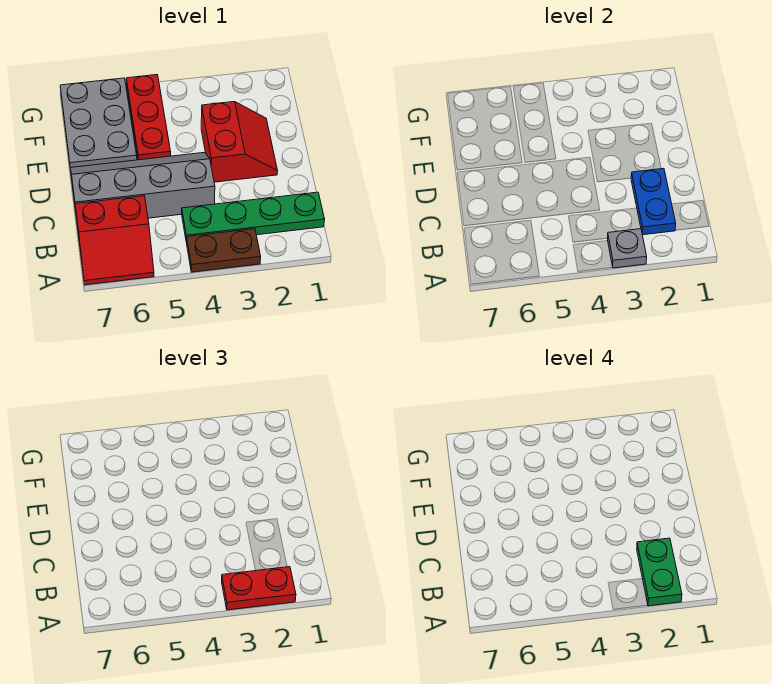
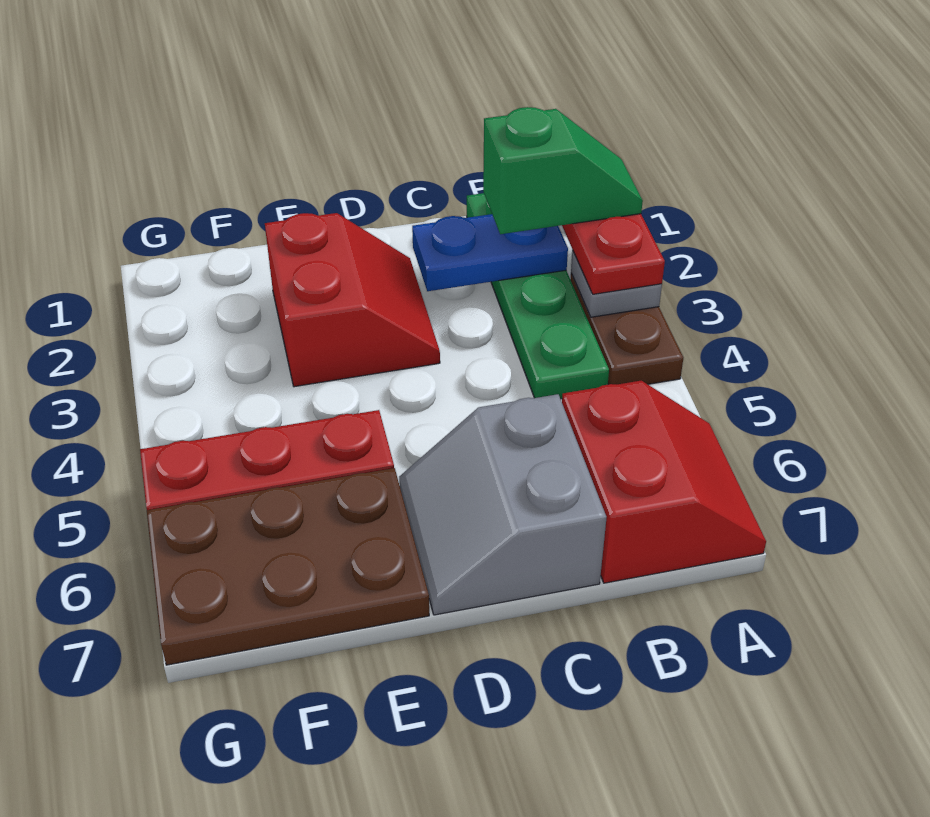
green 1x2 plate [637,538,682,606] -> green 1x2 slope [483,107,643,234]
grey 2x4 slope [70,152,215,219] -> grey 2x2 slope [399,394,607,615]
red 2x2 slope [201,102,278,182] -> red 2x2 slope turned to [265,213,440,387]
grey 2x3 plate [60,78,137,168] -> brown 2x3 plate [147,468,429,665]

